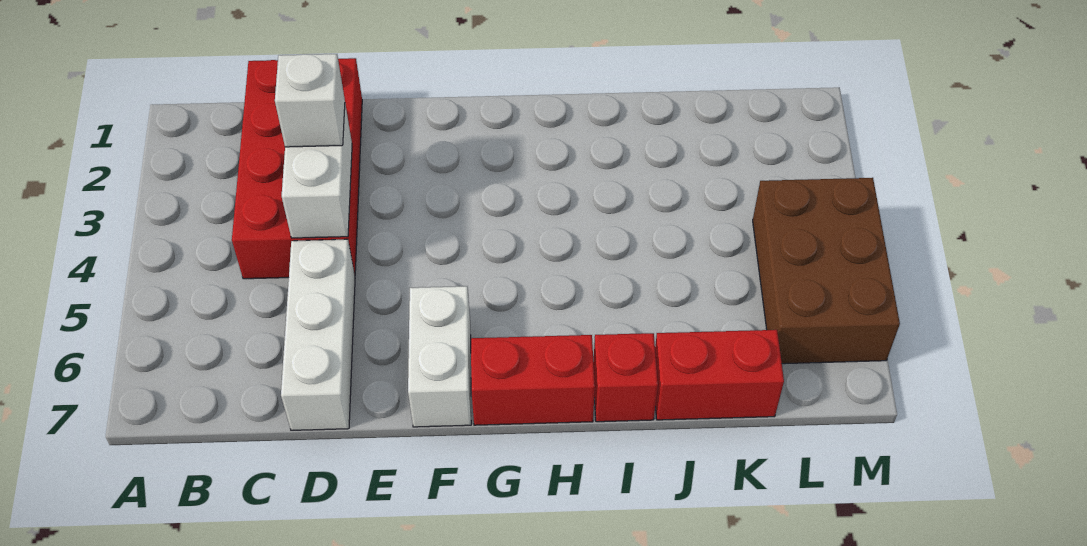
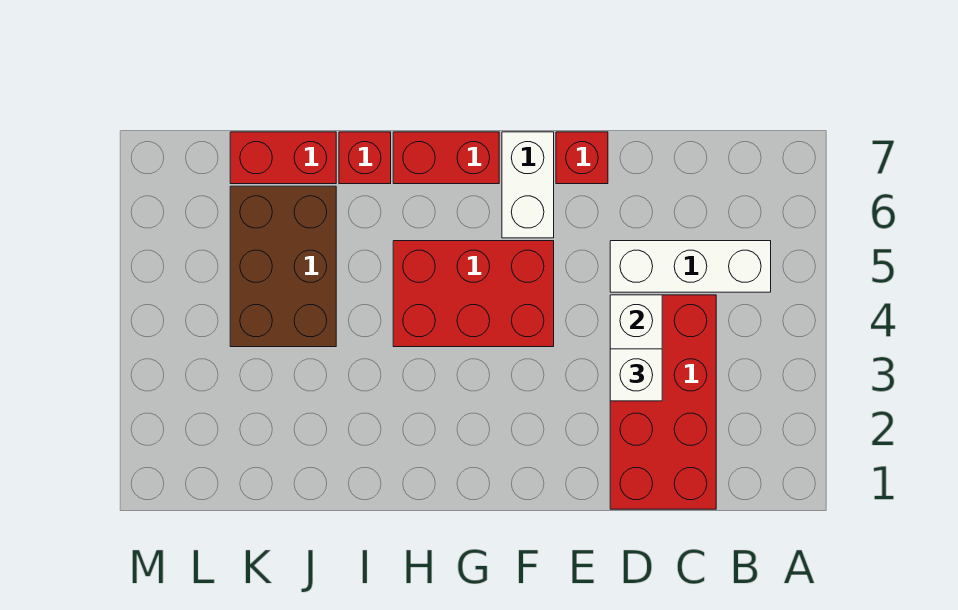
white 1x3 brick [281,239,355,430] -> white 1x3 brick turned to [610,241,771,292]
none -> red 1x1 brick [556,132,608,184]
none -> red 2x3 brick [393,241,554,347]
brown 2x3 brick [753,178,900,364] -> brown 2x3 brick moved to [230,186,336,347]

